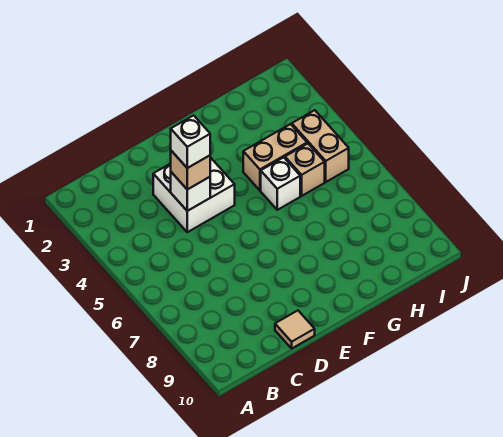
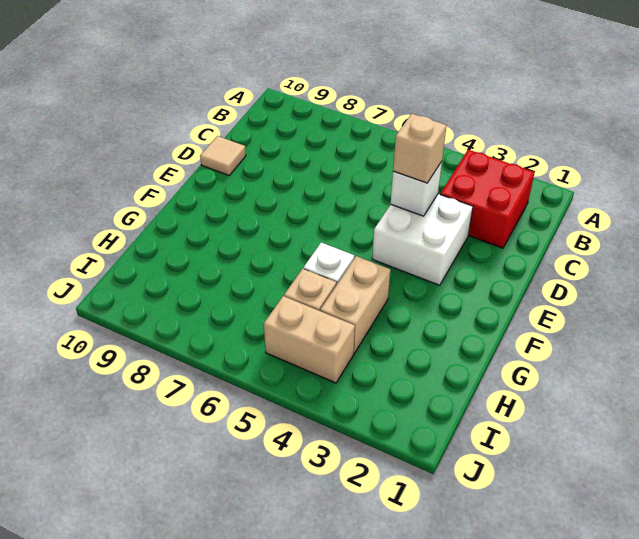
none -> red 2x2 brick [440,150,535,248]
white 1x1 brick [171,115,210,168] -> none

